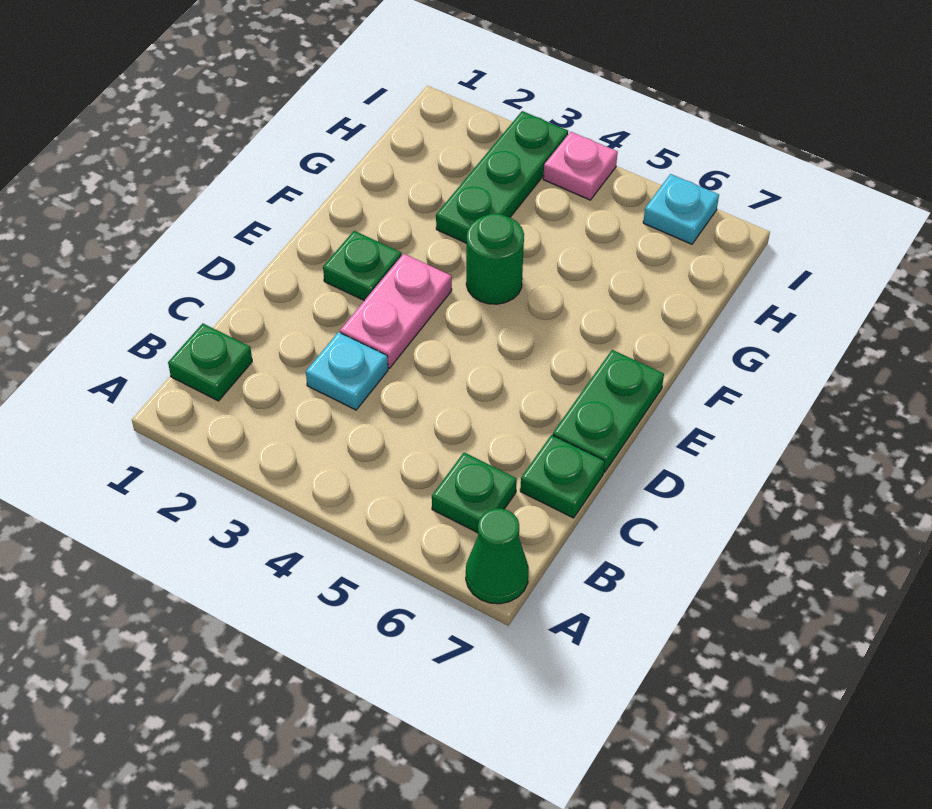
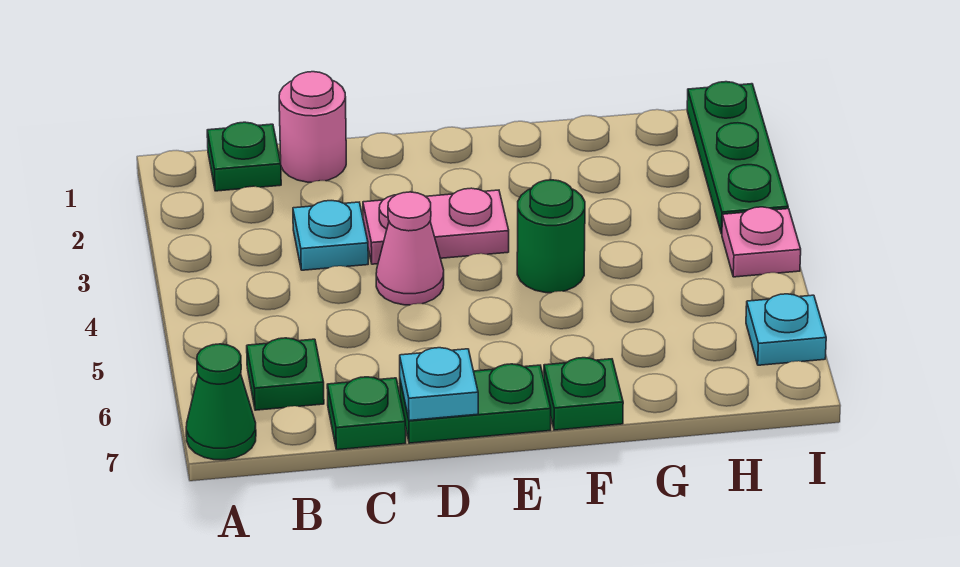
none -> pink 1x1 round brick [279,72,346,182]
none -> pink 1x1 cone [376,192,444,305]
none -> cyan 1x1 plate [400,348,478,421]
green 1x1 plate [323,231,401,300] -> green 1x1 plate moved to [544,358,623,430]
green 1x3 plate [436,111,568,243] -> green 1x3 plate turned to [687,82,788,234]

